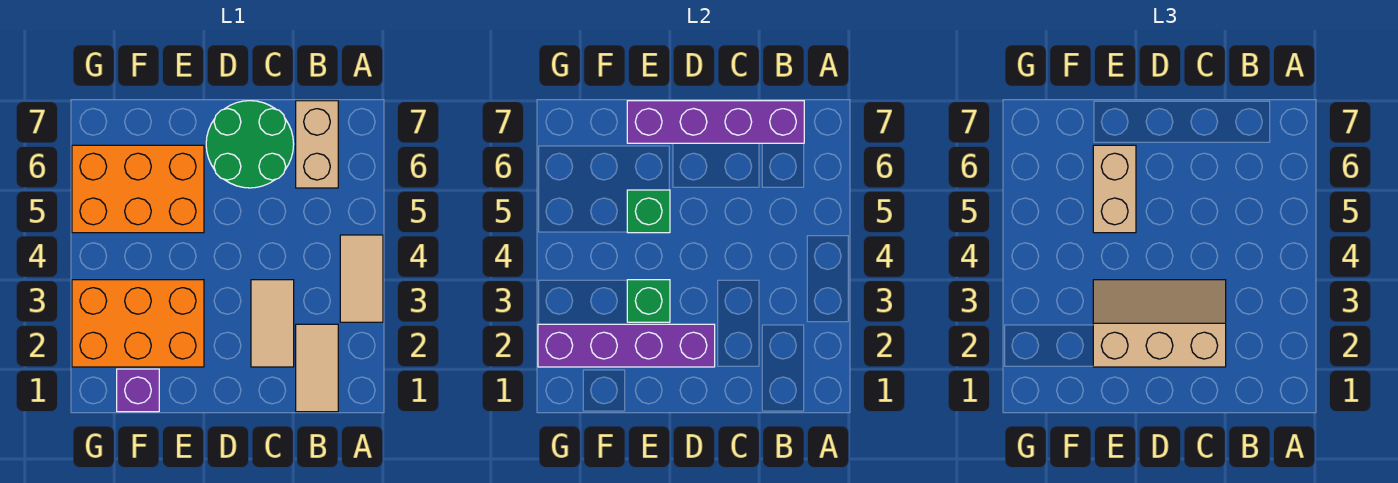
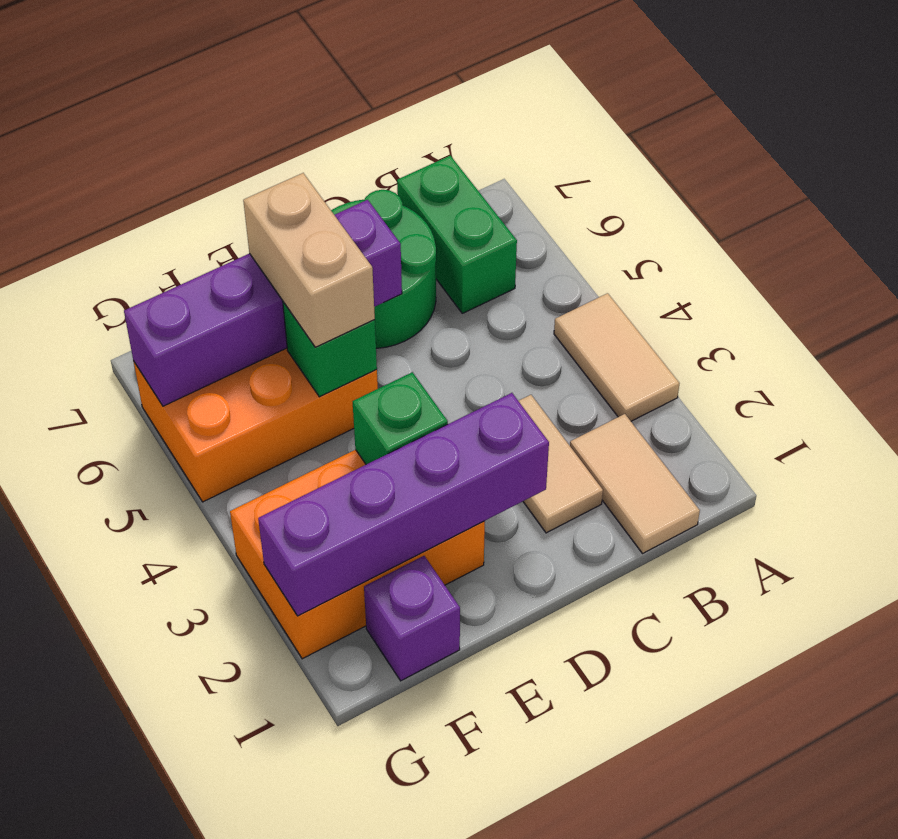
tan 1x2 brick [296,101,338,188] -> green 1x2 brick [397,156,517,313]
purple 1x4 brick [627,101,804,143] -> purple 1x4 brick moved to [124,200,402,406]
tan 2x3 slope [1093,280,1226,367] -> none

